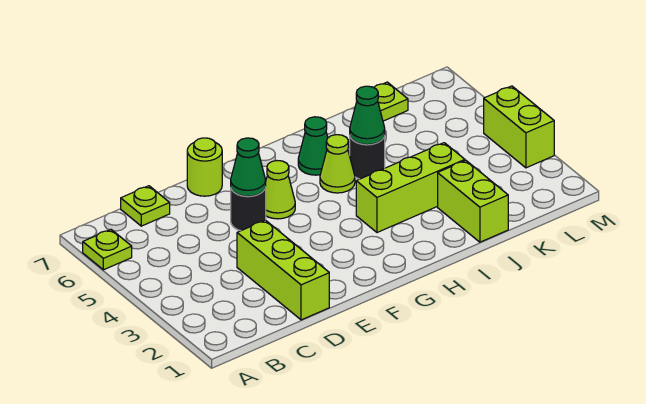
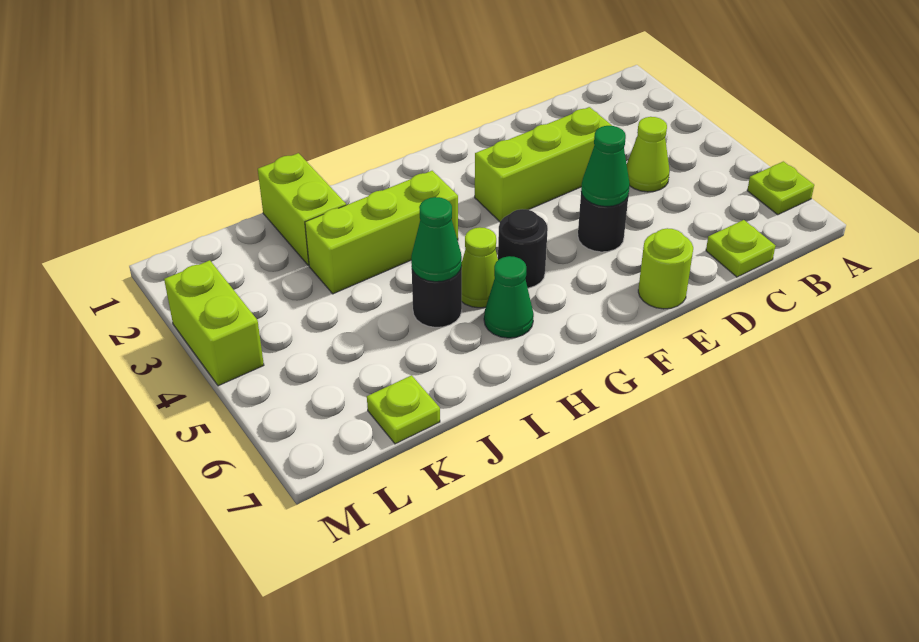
lime 1x3 brick [237,220,329,320] -> lime 1x3 brick turned to [475,107,612,222]
lime 1x1 cone [266,161,295,219] -> lime 1x1 cone moved to [627,117,670,192]
none -> black 1x1 round brick [498,209,548,288]

